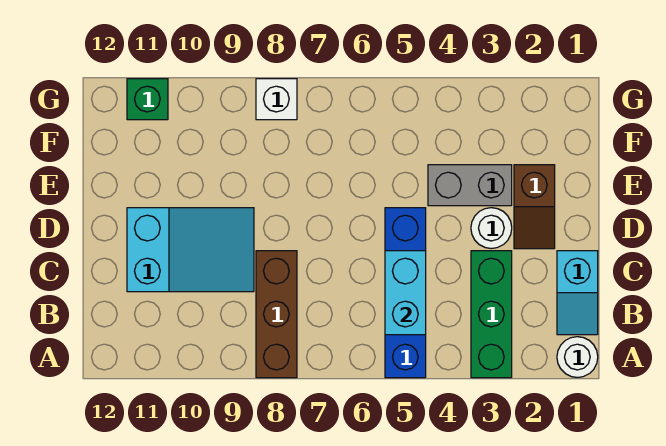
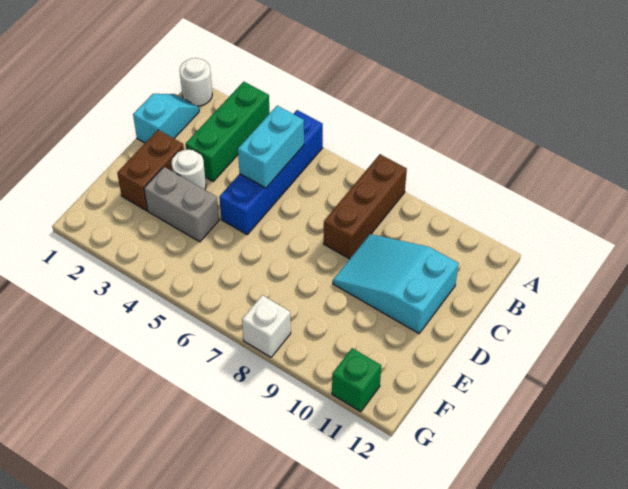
brown 1x2 slope [514,165,555,249] -> brown 1x2 brick [117,130,184,211]

